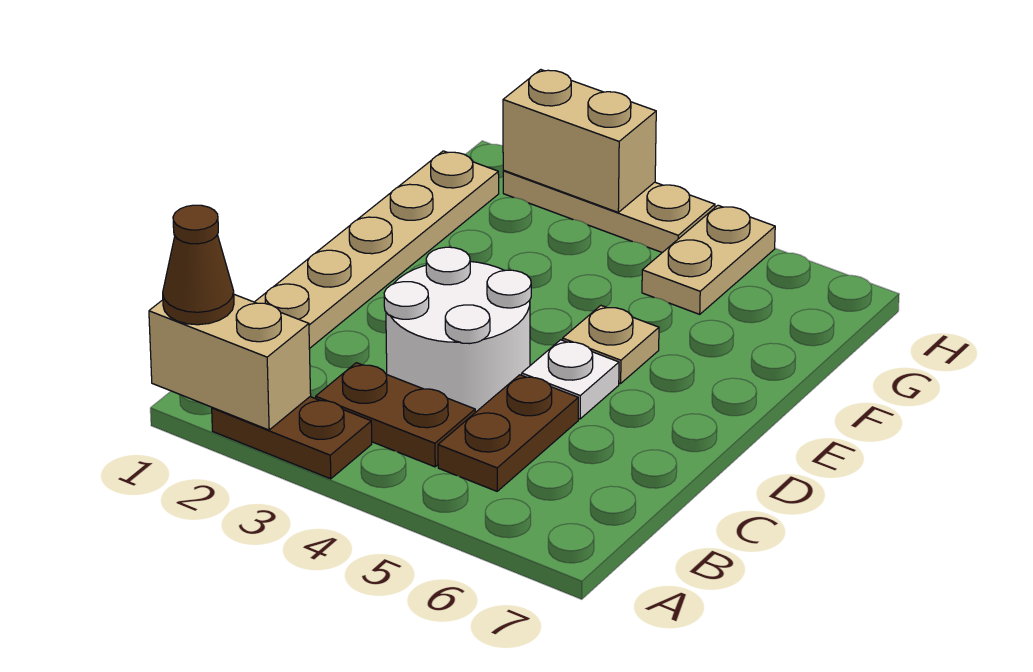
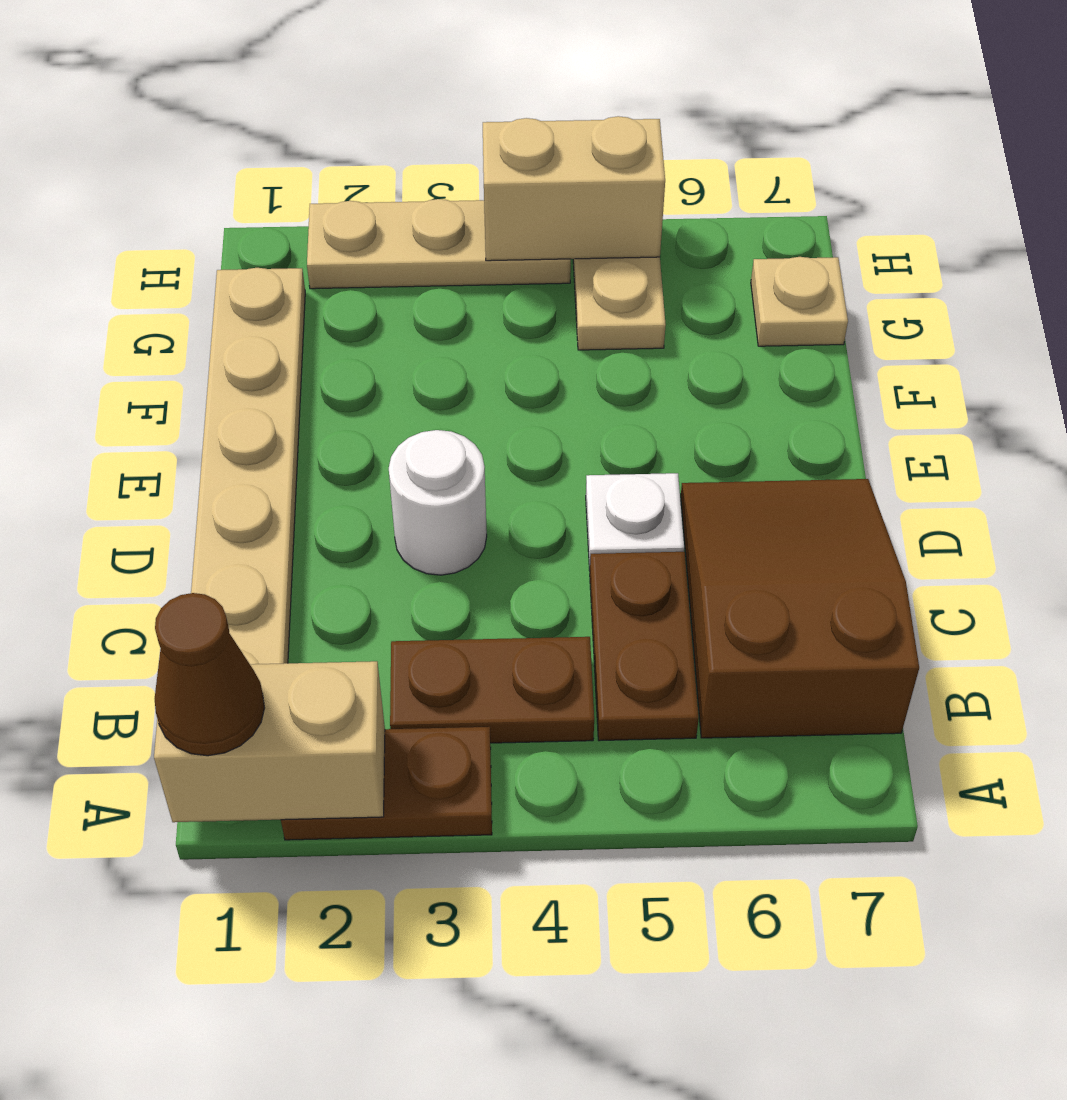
none -> brown 2x3 slope [681,479,919,738]
white 2x2 round brick [384,247,531,412] -> white 1x1 round brick [389,430,487,575]
tan 1x1 plate [563,306,659,384] -> tan 1x1 plate moved to [751,257,848,346]
tan 1x2 brick [503,70,656,212] -> tan 1x2 brick moved to [483,116,665,261]

